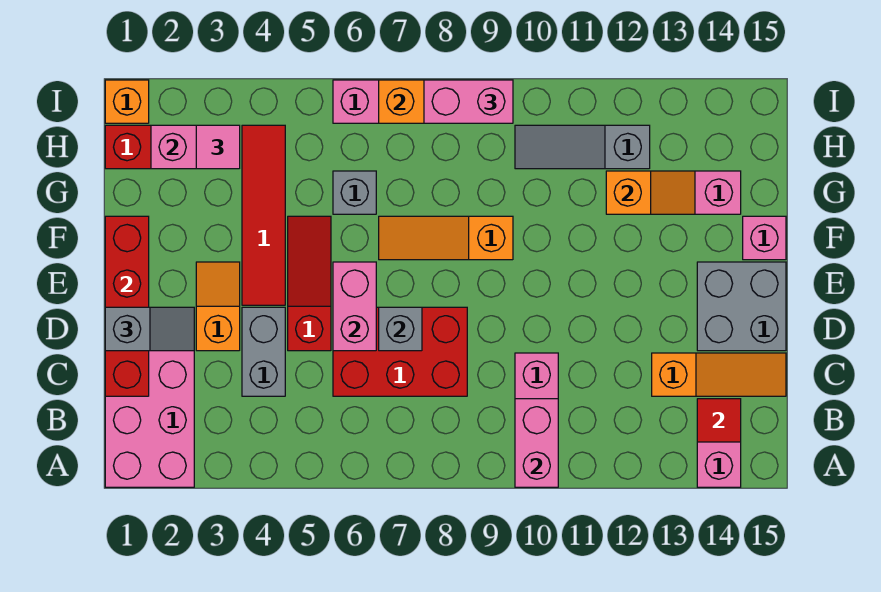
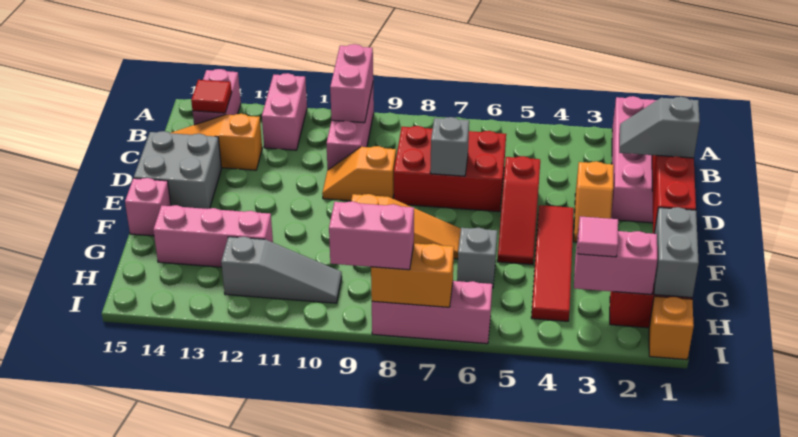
grey 1x2 brick [242,307,285,396] -> grey 1x2 brick moved to [654,207,699,298]
pink 1x2 brick [333,262,376,351] -> pink 1x2 brick moved to [262,73,307,150]
orange 1x2 slope [606,171,695,214] -> orange 1x2 slope moved to [322,146,396,201]

